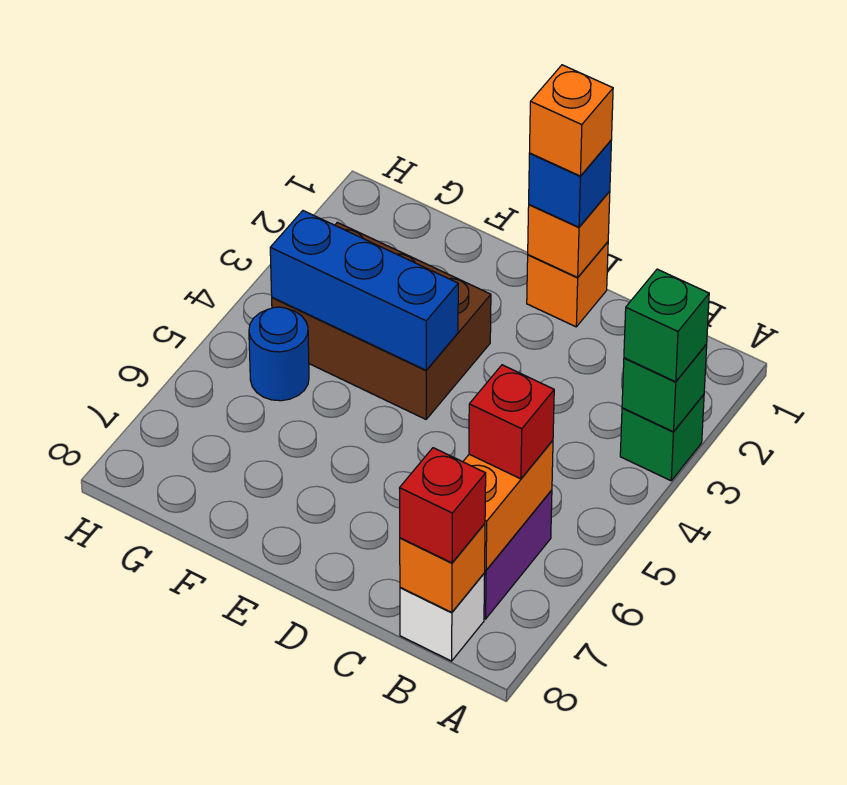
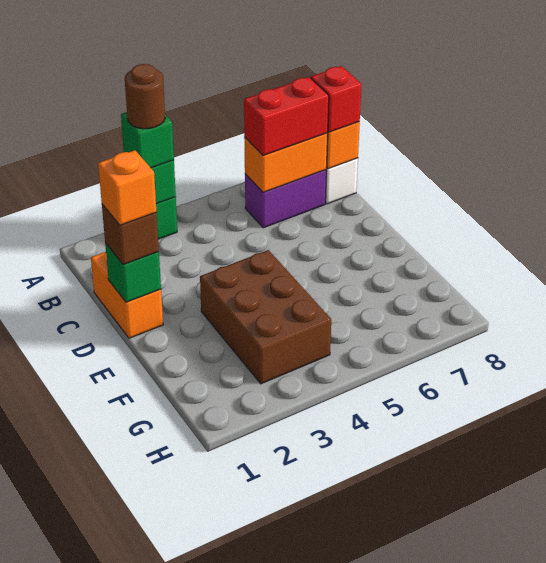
none -> brown 1x1 round brick [125,64,165,129]
red 1x1 brick [469,365,554,479] -> red 1x2 brick [244,77,329,156]
orange 1x1 brick [527,242,608,327] -> orange 1x2 brick [91,252,163,338]
orange 1x1 brick [528,191,610,277] -> green 1x1 brick [105,243,161,302]
blue 1x1 brick [529,140,612,227] -> brown 1x1 brick [102,204,159,265]
blue 1x3 brick [270,211,458,370] -> none
blue 1x1 round brick [249,307,309,401] -> none

